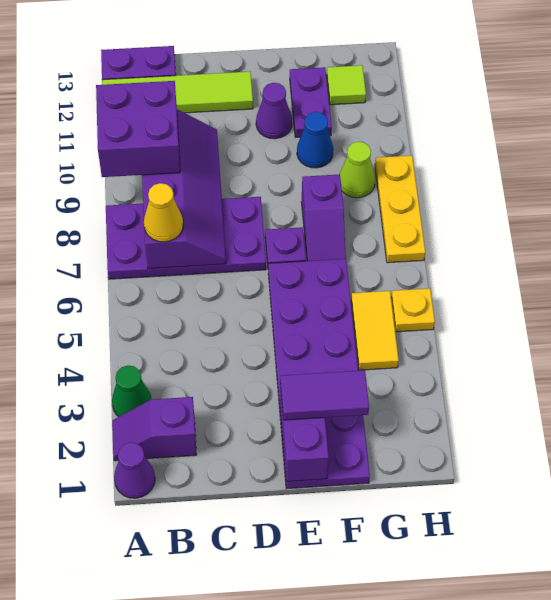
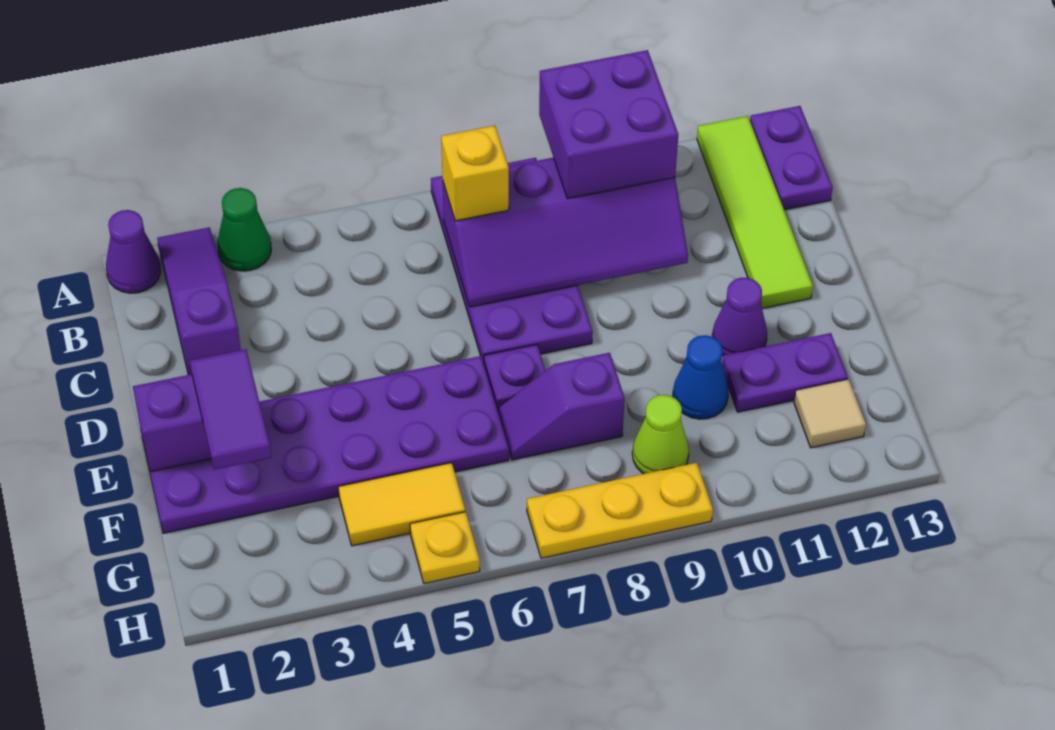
purple 1x2 slope [112,397,197,461] -> purple 1x3 slope [157,227,241,375]
yellow 1x1 cone [144,183,183,242] -> yellow 1x1 brick [441,126,509,221]
lime 1x1 tile [327,65,366,105] -> tan 1x1 tile [794,379,866,448]

